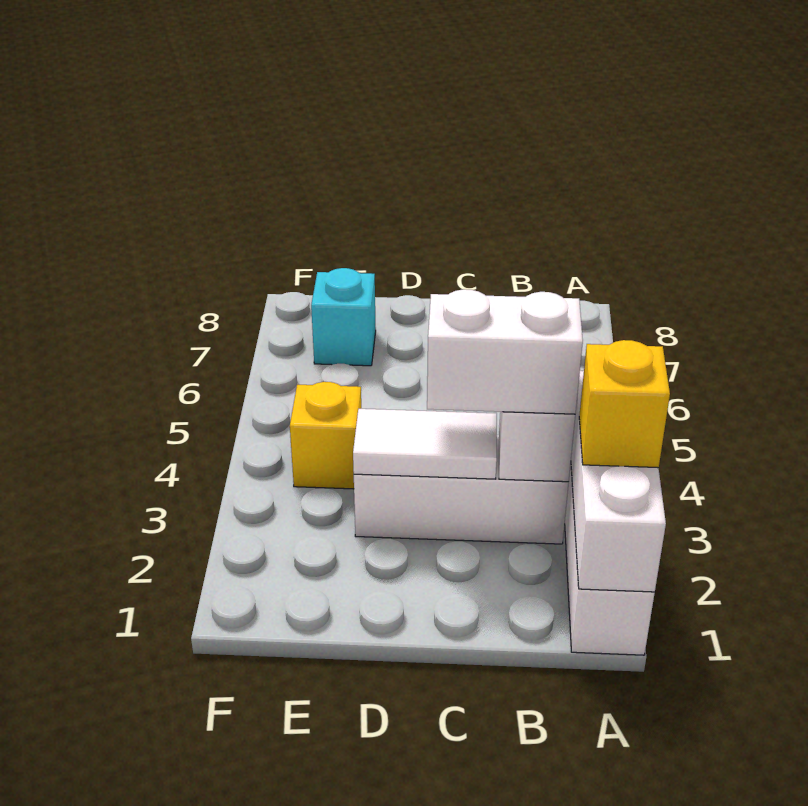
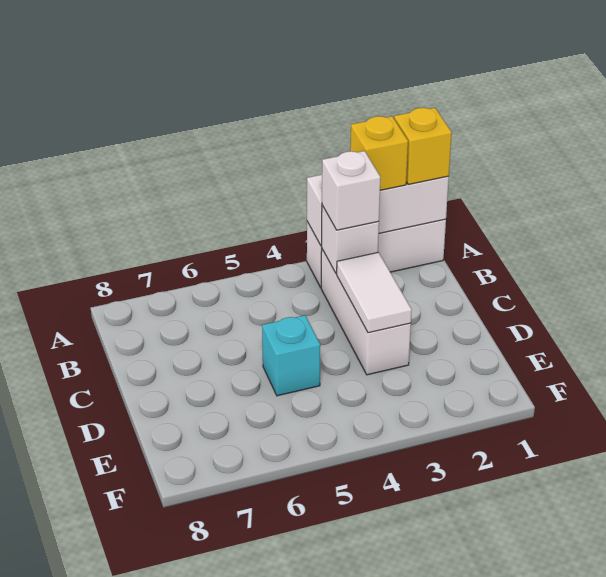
white 1x2 brick [427,289,583,414] -> white 1x1 brick [322,151,380,230]
yellow 1x1 brick [290,382,361,489] -> yellow 1x1 brick moved to [394,108,452,185]
cyan 1x1 brick [311,268,376,366] -> cyan 1x1 brick moved to [262,315,320,396]

